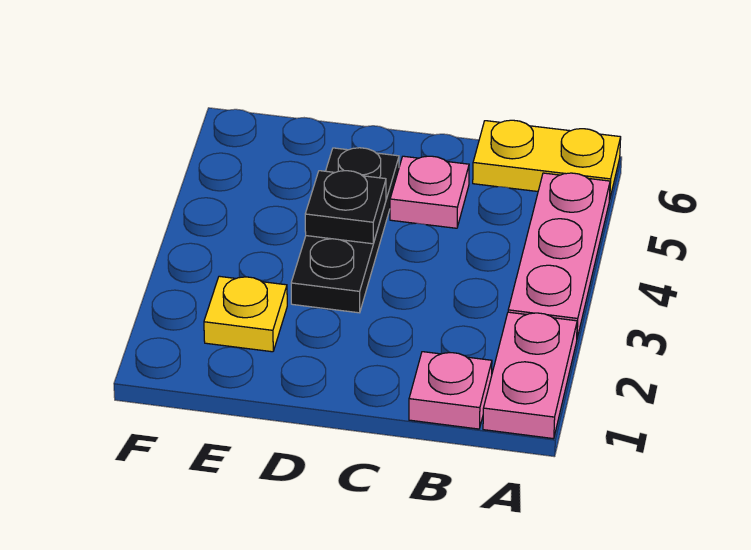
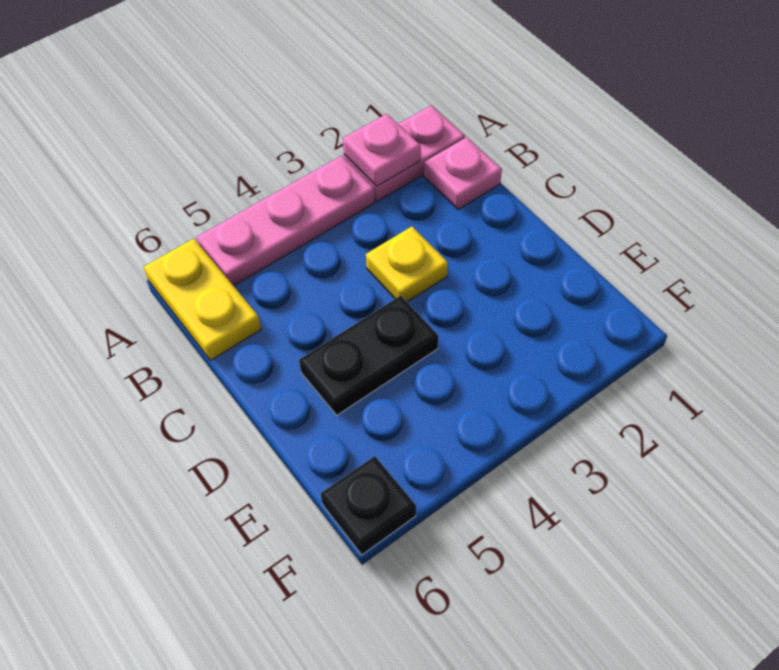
pink 1x1 plate [390,156,469,228] -> pink 1x1 plate moved to [343,114,421,186]
black 1x3 plate [291,148,399,313] -> black 1x2 plate [299,296,438,415]
black 1x1 plate [305,171,386,244] -> black 1x1 plate moved to [320,456,416,555]
yellow 1x1 plate [204,276,287,352] -> yellow 1x1 plate moved to [366,226,448,302]

